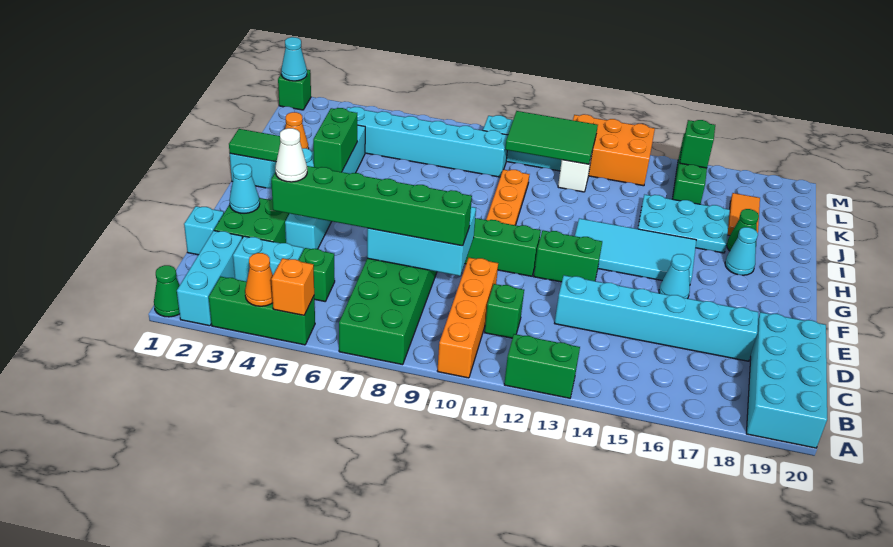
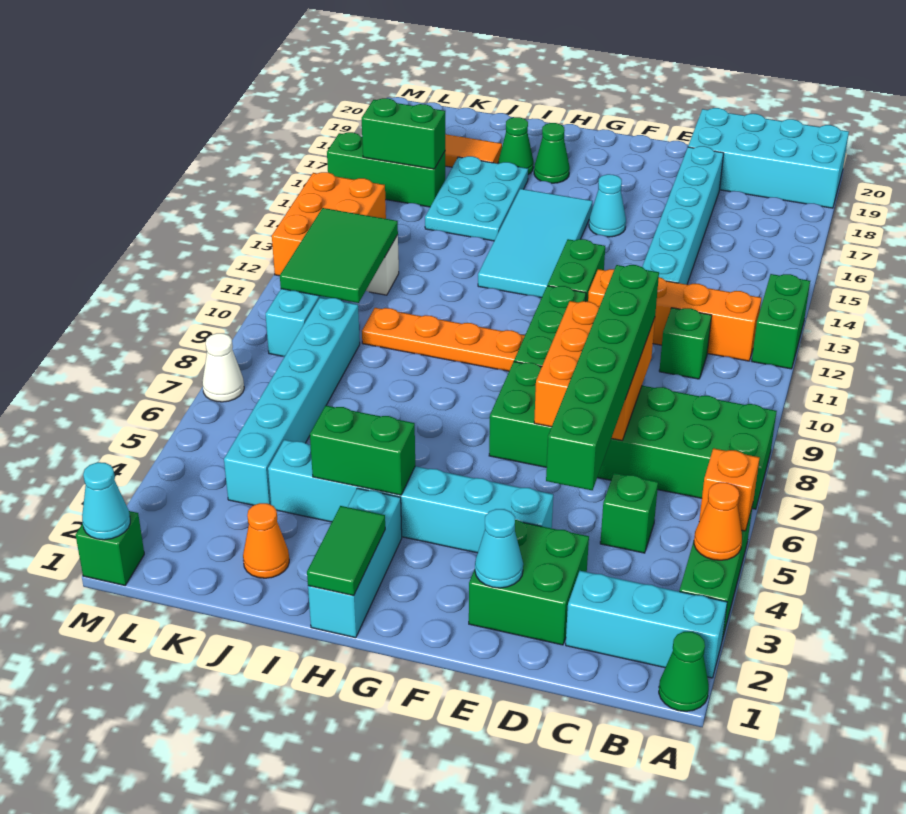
orange 1x4 brick [437,258,498,378] -> orange 1x4 brick moved to [588,269,761,361]
cyan 1x2 brick [233,236,303,282] -> none
cyan 1x1 brick [184,206,224,255] -> none
white 1x1 cone [275,128,307,182] -> white 1x1 cone moved to [202,333,244,402]
cyan 2x3 brick [367,207,476,276] -> orange 2x3 brick [534,301,655,440]
cyan 1x1 cone [725,227,758,275] -> green 1x1 cone [534,123,570,183]
green 1x1 brick [680,120,715,168] -> green 1x2 brick [362,98,445,169]

